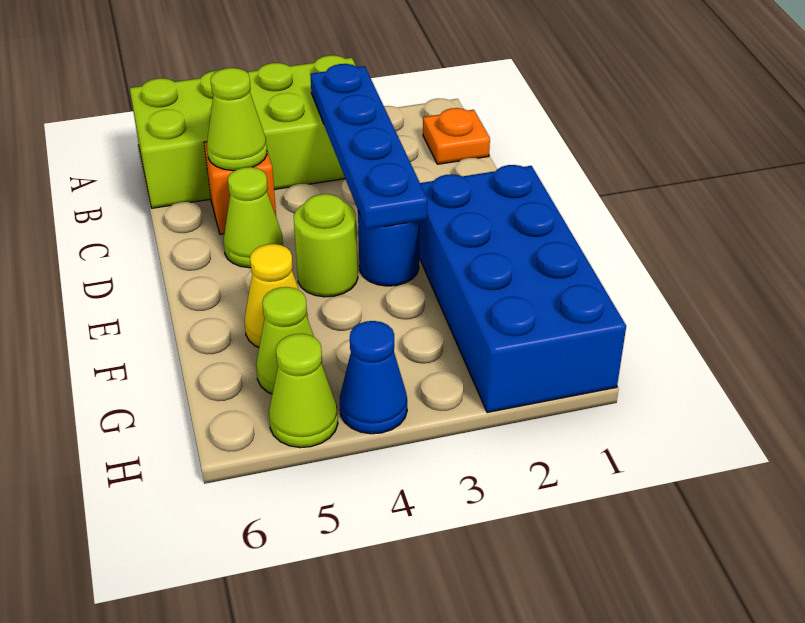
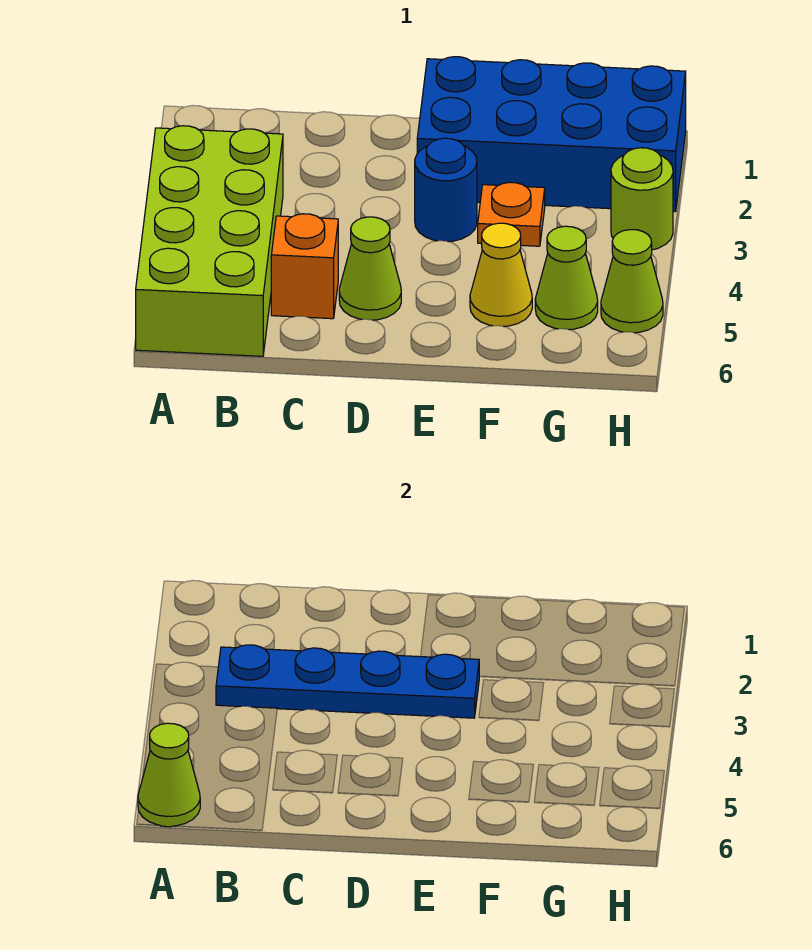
orange 1x1 plate [423,108,490,164] -> orange 1x1 plate moved to [478,182,545,246]
lime 1x1 cone [207,68,267,170] -> lime 1x1 cone moved to [138,723,200,827]
lime 1x1 round brick [294,194,358,297] -> lime 1x1 round brick moved to [611,148,673,250]
blue 1x1 cone [339,321,407,434] -> none

